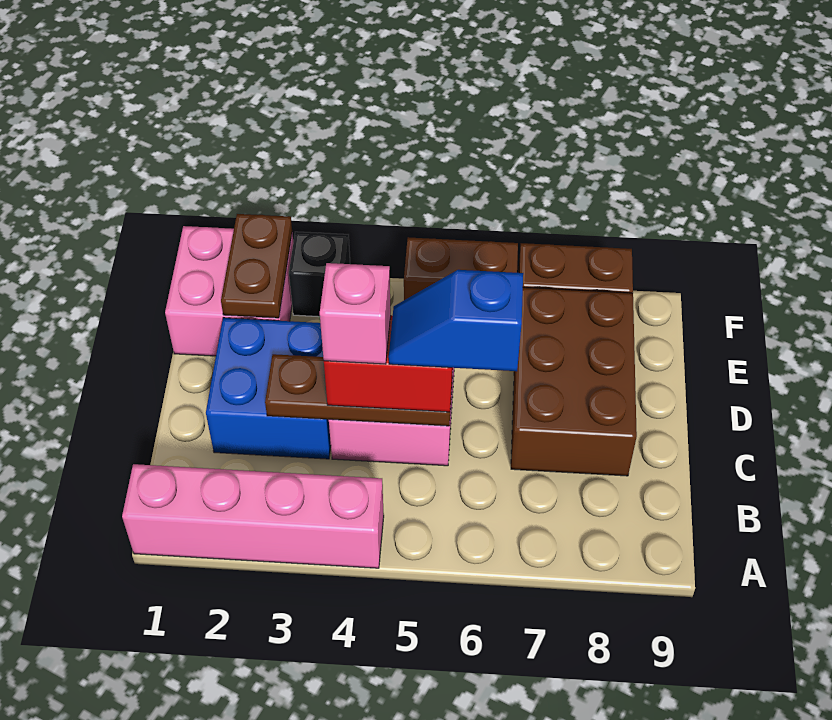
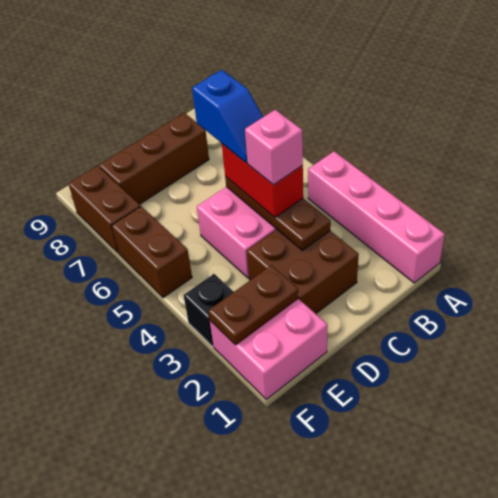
blue 2x2 brick [206,318,331,459] -> brown 2x2 brick [247,230,359,314]
brown 2x3 brick [511,287,637,476] -> brown 1x3 brick [99,113,209,204]

